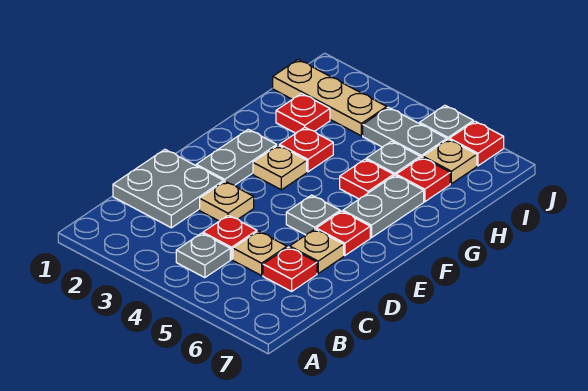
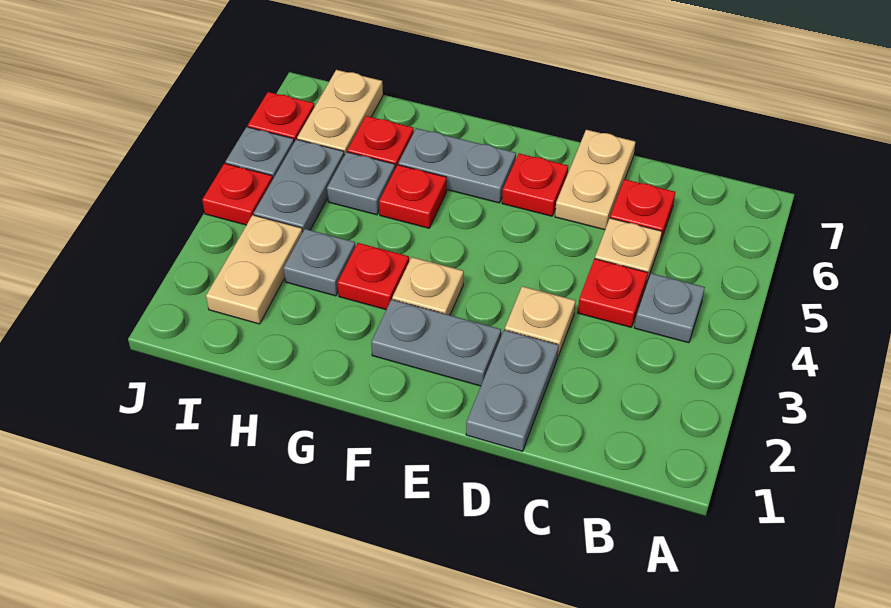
grey 2x2 plate [113,149,223,228] -> grey 1x2 plate [466,330,559,451]
tan 1x1 plate [290,229,344,273] -> tan 1x2 plate [555,130,635,230]
grey 1x1 plate [286,195,340,235] -> grey 1x1 plate moved to [284,229,355,296]
red 1x1 plate [276,94,330,133] -> red 1x1 plate moved to [202,163,273,225]
tan 1x3 plate [273,60,387,136] -> tan 1x2 plate [206,215,303,324]
tan 1x1 plate [423,139,477,184] -> tan 1x2 plate [297,70,383,155]

